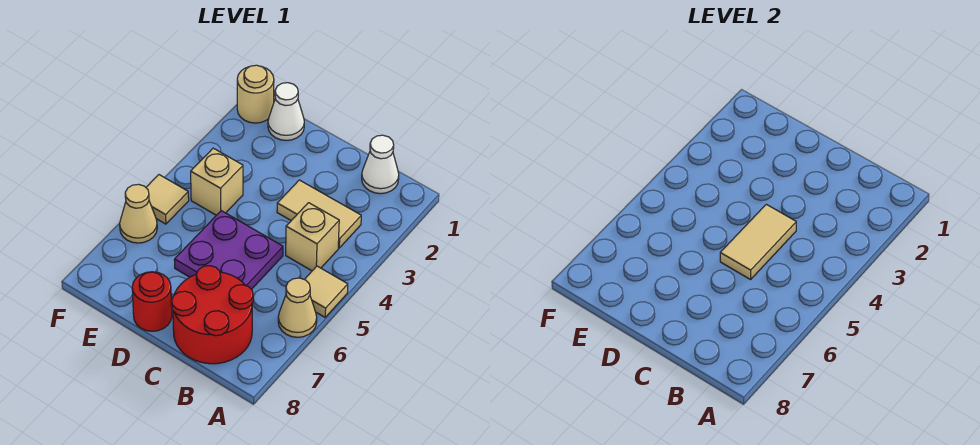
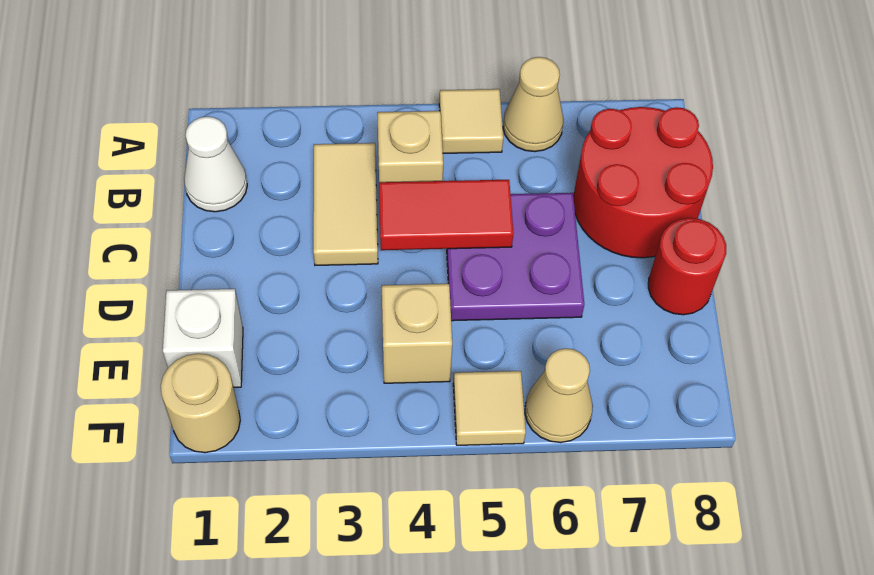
tan 1x2 tile [720,204,796,280] -> red 1x2 tile [379,180,513,250]
white 1x1 cone [268,83,304,140] -> white 1x1 brick [163,289,243,387]

